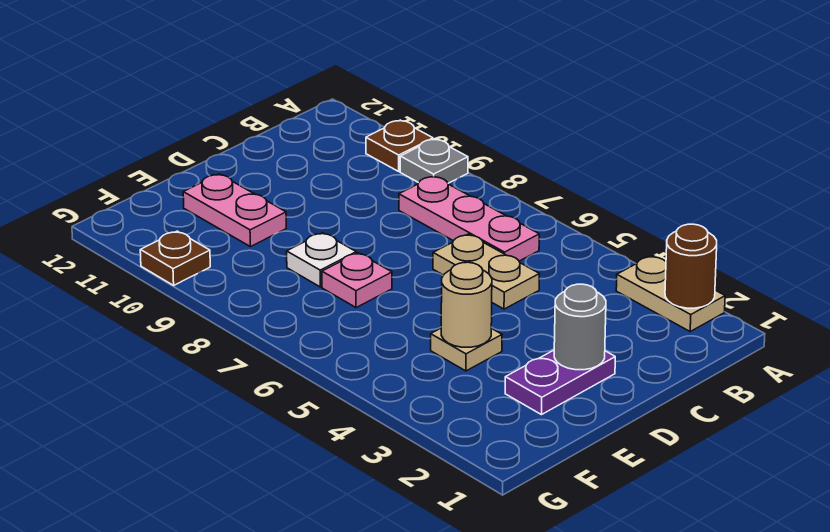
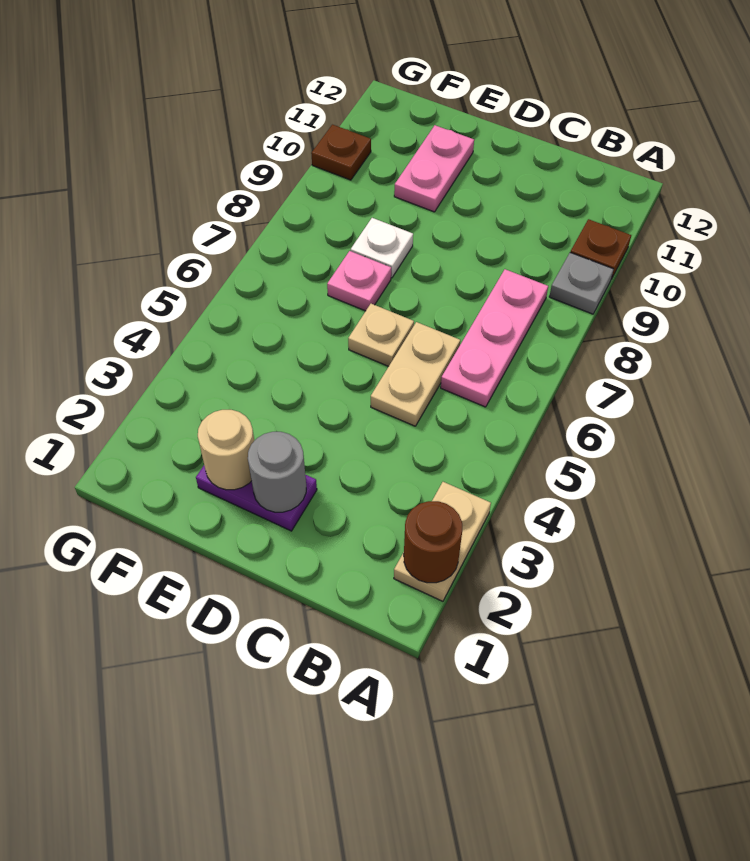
tan 1x1 plate [431,328,502,371] -> tan 1x1 plate moved to [348,304,414,366]
tan 1x1 round brick [441,262,492,347] -> tan 1x1 round brick moved to [198,410,254,490]

